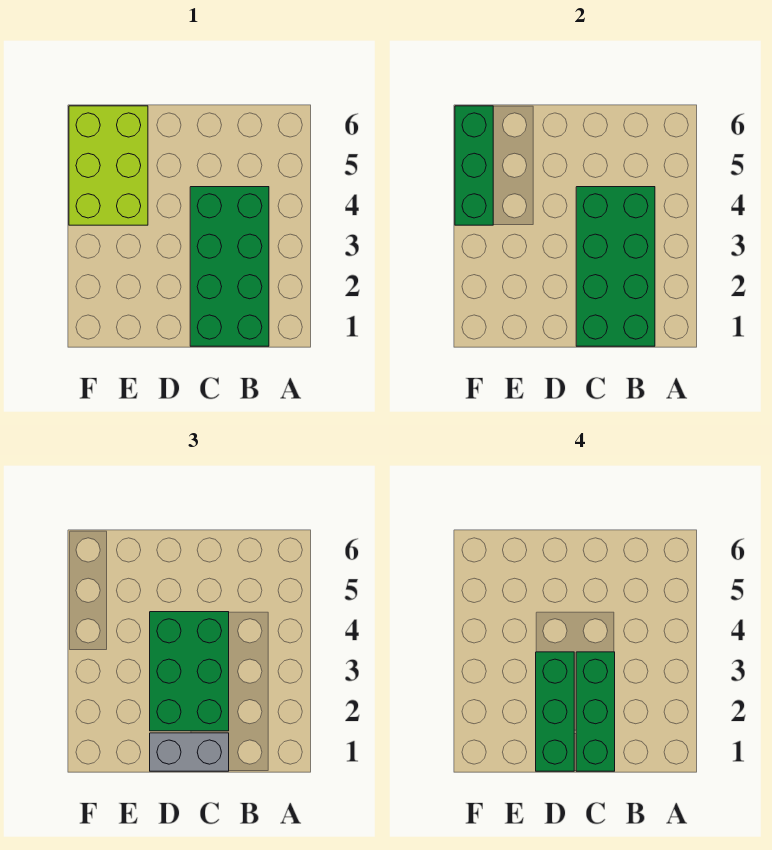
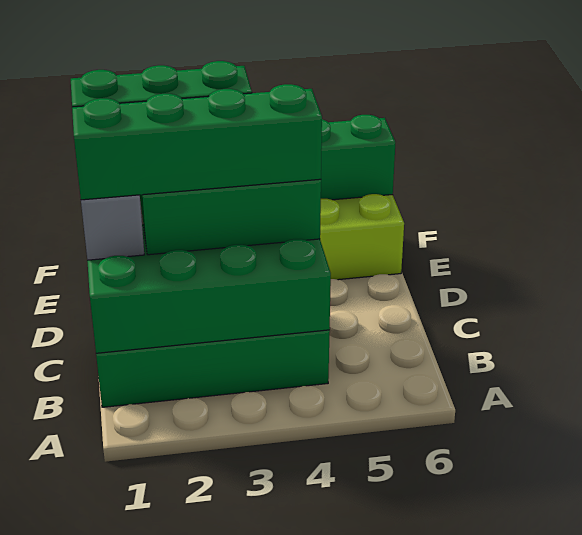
green 1x3 brick [576,652,615,771] -> green 1x4 brick [72,84,322,200]

